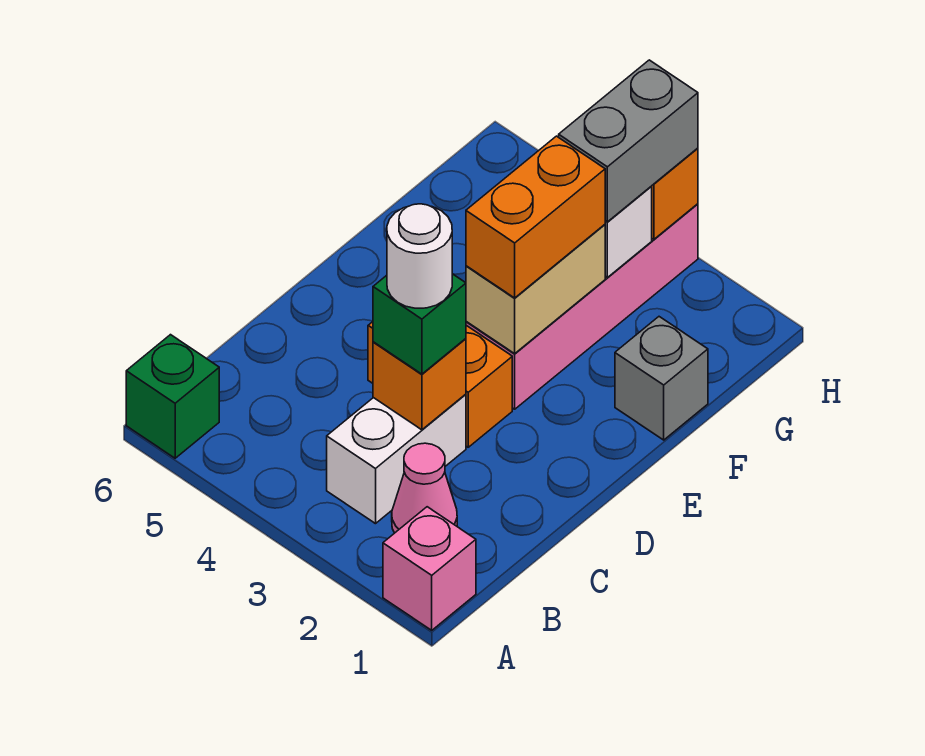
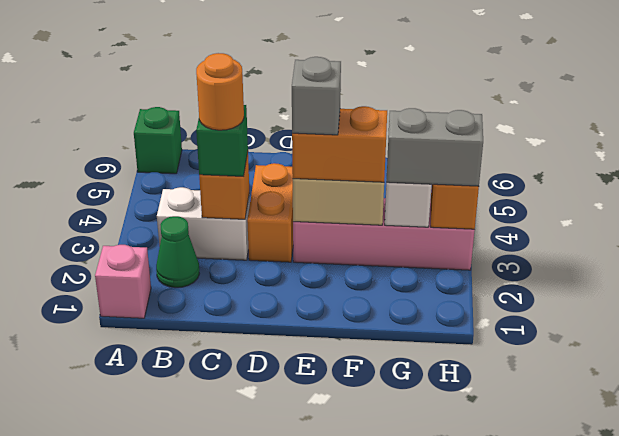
pink 1x1 cone [392,443,457,533] -> green 1x1 cone [156,216,199,288]
white 1x1 round brick [387,204,452,308] -> orange 1x1 round brick [196,53,244,130]
grey 1x1 brick [615,317,708,440] -> grey 1x1 brick moved to [292,57,341,135]

